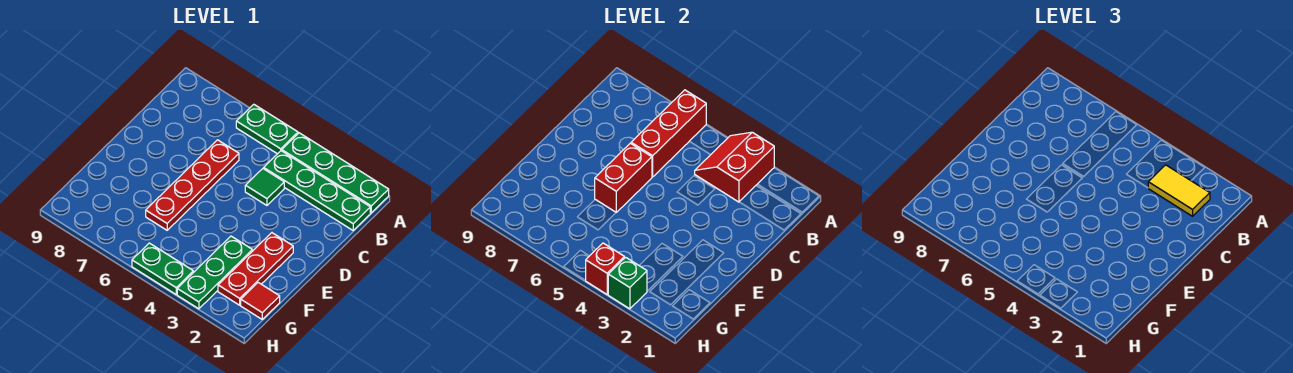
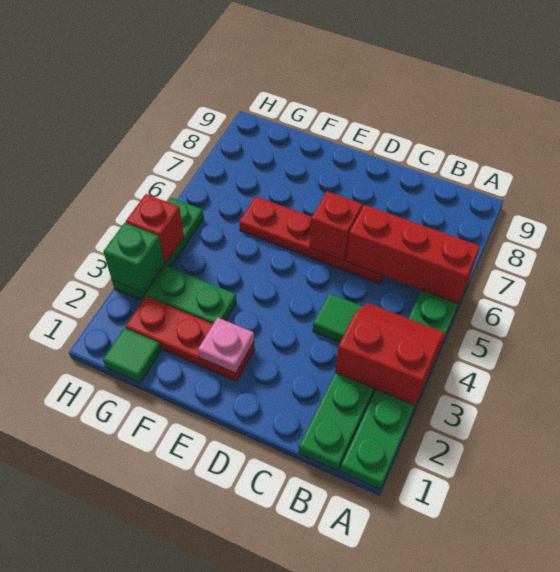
yellow 1x2 tile [1148,165,1210,216] -> none
red 1x2 brick [595,143,652,212] -> red 1x1 brick [310,191,362,261]
none -> pink 1x1 plate [198,318,254,373]
red 1x1 tile [241,283,280,319] -> green 1x1 tile [103,328,161,383]

